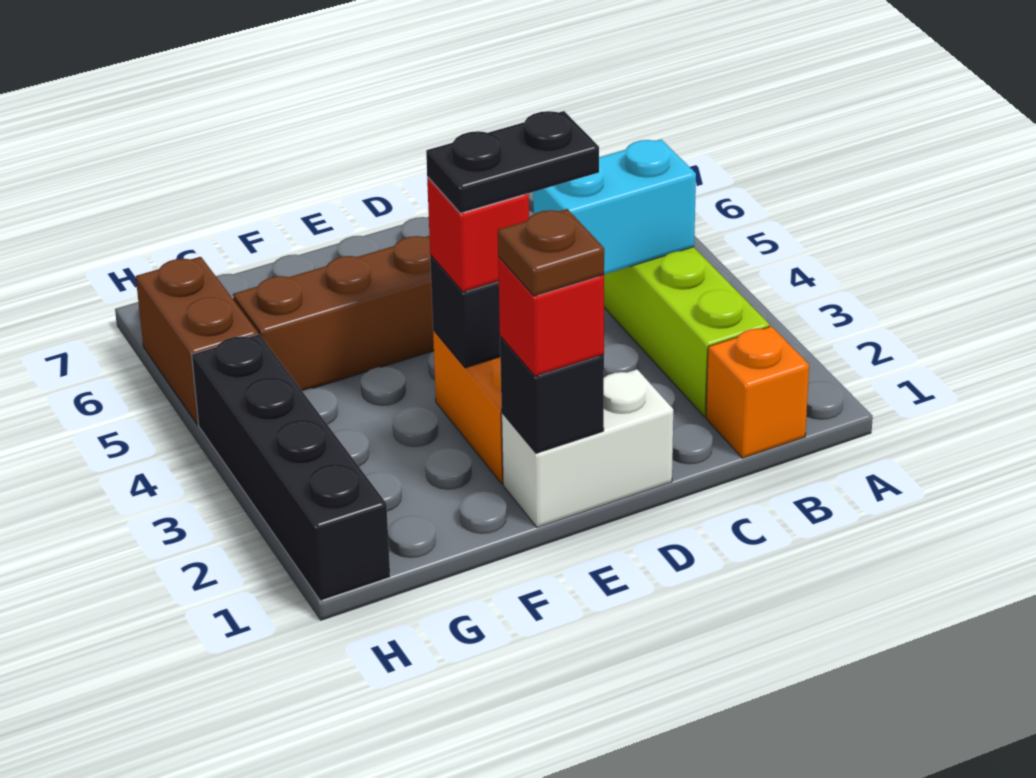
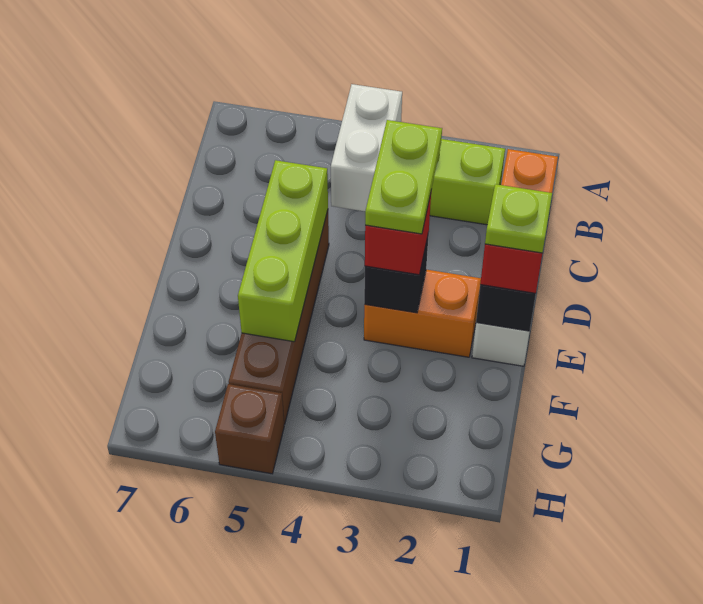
cyan 1x2 brick [533,140,696,274] -> white 1x2 brick [331,84,402,211]
black 1x2 plate [426,111,599,213] -> lime 1x2 plate [365,120,442,234]
none -> lime 1x3 brick [238,160,328,342]
brown 1x1 plate [498,209,604,296] -> lime 1x1 plate [485,184,552,253]
black 1x4 brick [192,334,390,601] -> none
brown 1x2 brick [136,257,258,424] -> brown 1x1 brick [215,384,284,474]

